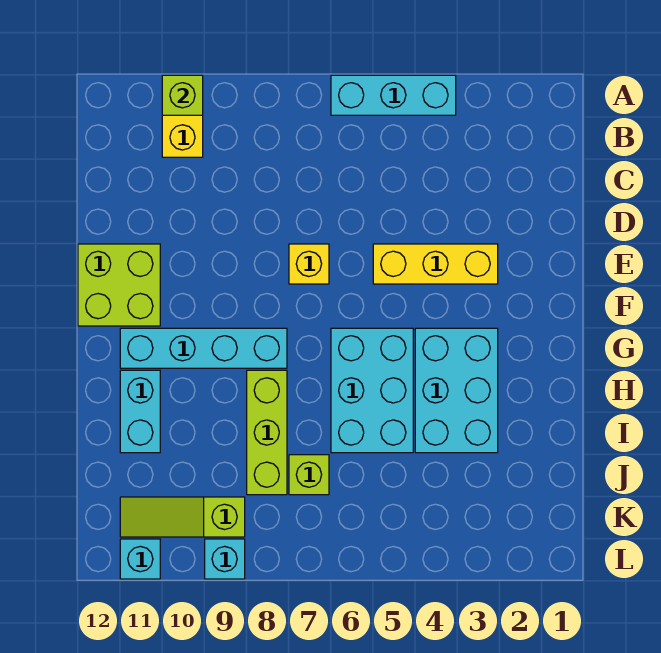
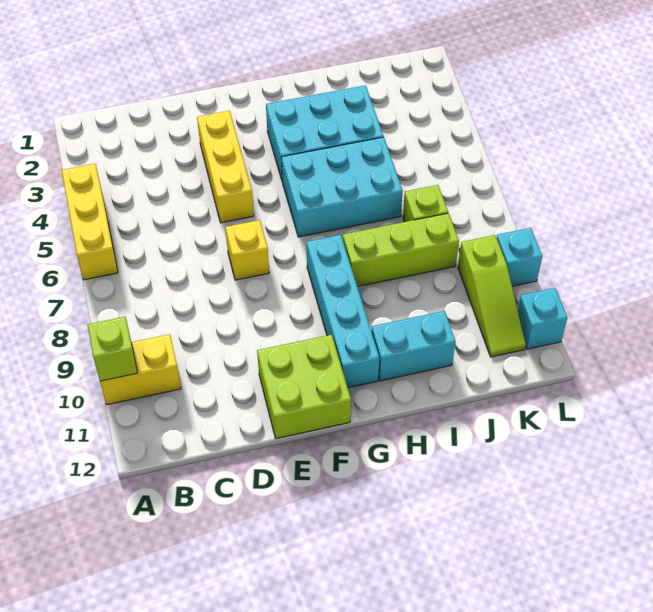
cyan 1x3 brick [331,75,456,115] -> yellow 1x3 brick [62,164,118,280]

